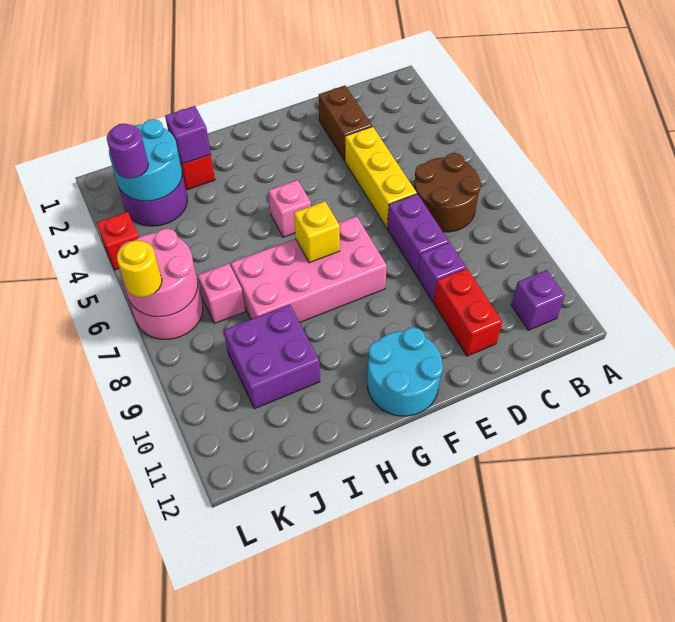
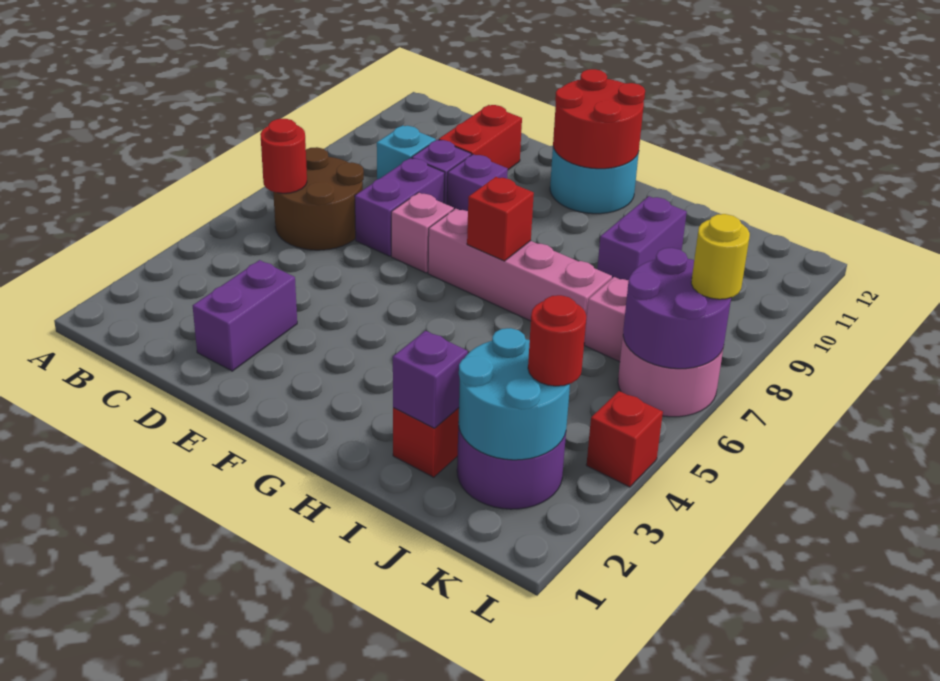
none -> red 1x1 round brick [260,119,307,193]
purple 1x1 brick [511,270,565,330] -> purple 1x1 brick moved to [447,154,508,211]
none -> cyan 1x1 brick [377,125,436,180]
brown 1x2 brick [319,86,372,161] -> purple 1x2 brick [193,260,297,371]
yellow 1x3 brick [345,127,417,228] -> none
pink 2x4 brick [231,216,387,322] -> pink 1x4 brick [428,209,612,343]
none -> red 2x2 round brick [553,69,645,169]
pink 1x1 brick [269,180,311,237] -> pink 1x1 brick moved to [391,193,454,273]
yellow 1x1 brick [294,201,340,263] -> red 1x1 brick [467,177,534,261]
purple 2x2 brick [224,305,320,409] -> purple 1x2 brick [597,196,687,280]
purple 1x1 round brick [107,123,148,178] -> red 1x1 round brick [528,295,586,386]
pink 2x2 round brick [119,228,198,317] -> purple 2x2 round brick [623,248,731,369]

